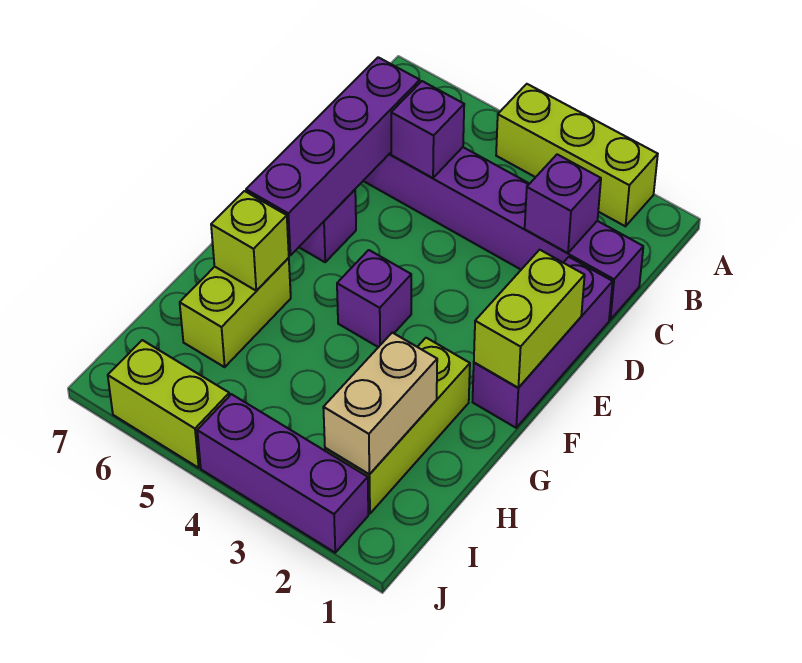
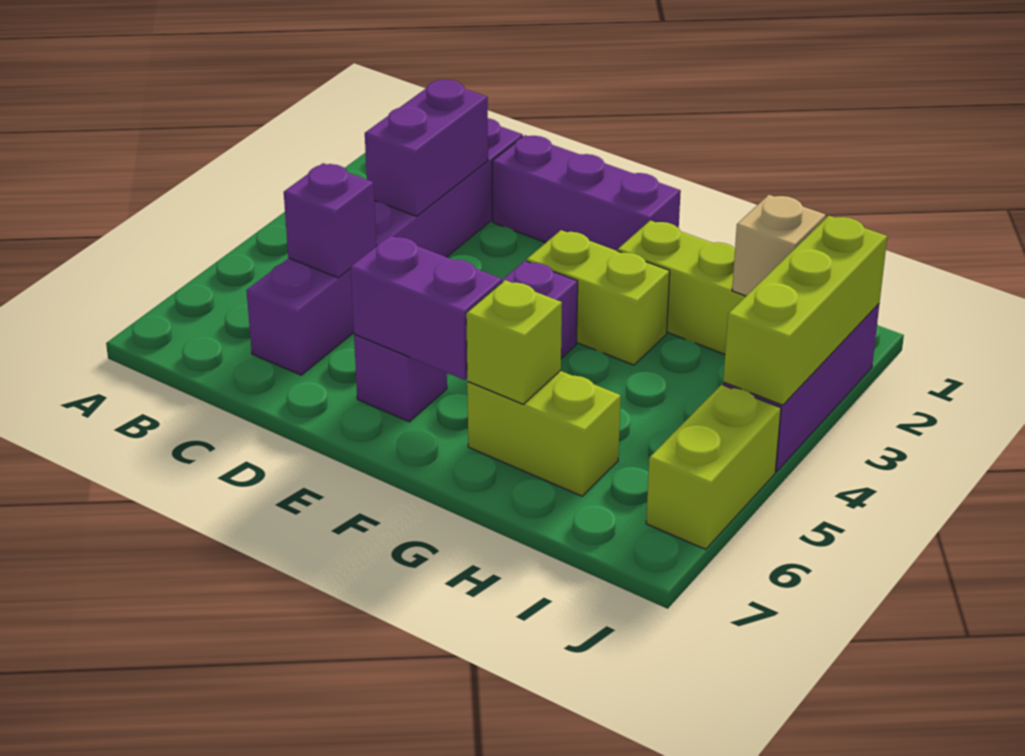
lime 1x3 brick [496,84,658,226] -> lime 1x3 brick moved to [723,216,887,405]
purple 1x1 brick [525,154,601,253] -> purple 1x2 brick [365,79,488,216]
purple 1x4 brick [246,57,420,255] -> purple 1x2 brick [351,236,502,380]
lime 1x2 brick [474,250,585,388] -> lime 1x2 brick moved to [527,230,670,365]
tan 1x2 brick [323,333,437,474] -> tan 1x1 brick [732,195,826,296]

